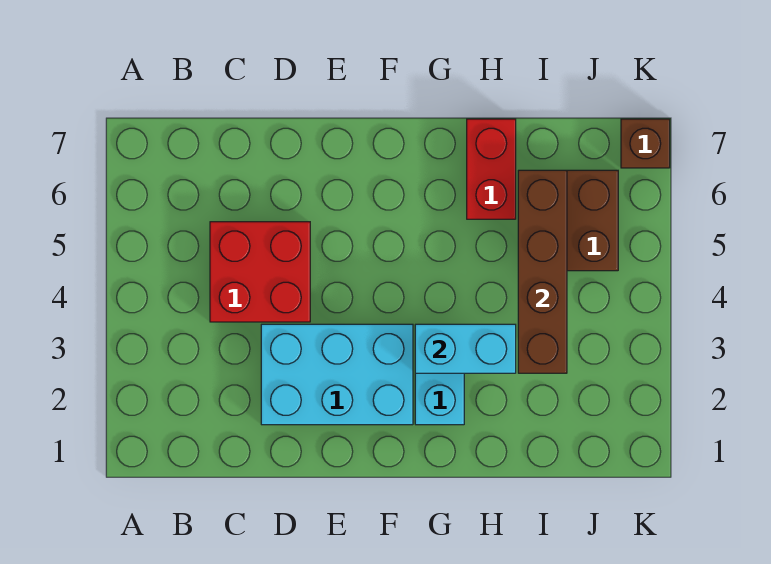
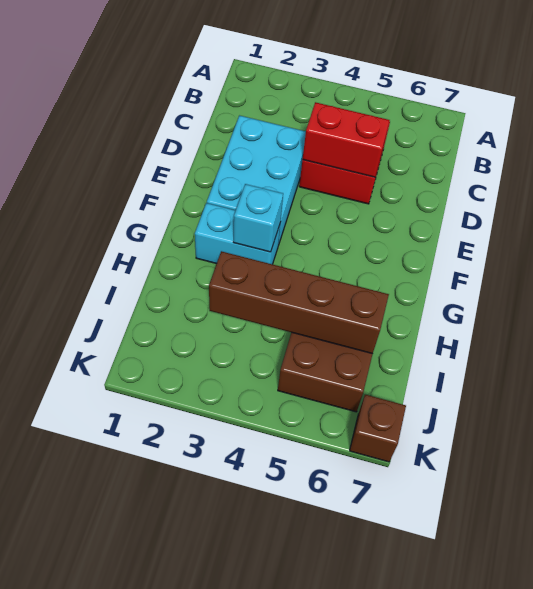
cyan 1x2 brick [415,324,516,373] -> cyan 1x1 brick [233,184,283,252]
red 1x2 brick [467,119,516,219] -> red 1x2 brick moved to [303,102,390,177]

